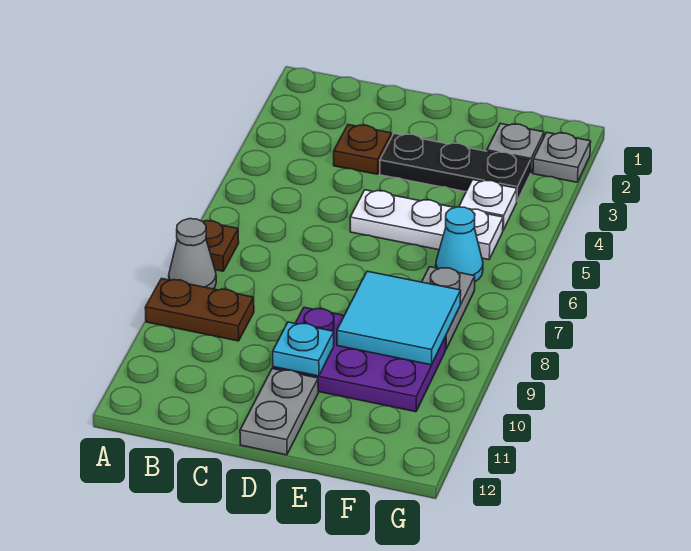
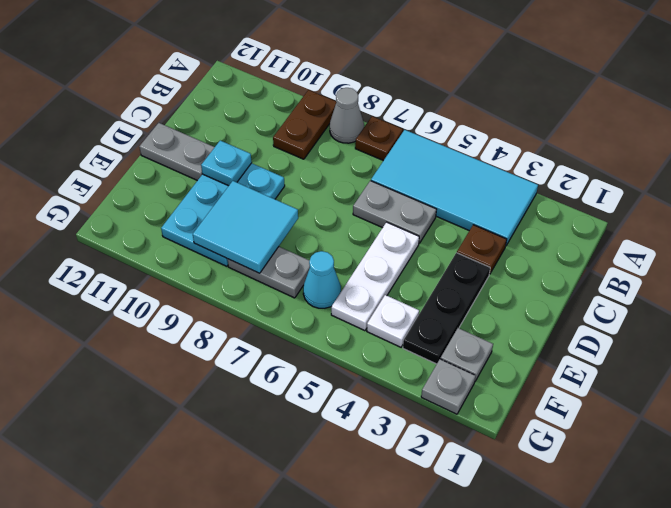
none -> cyan 2x4 tile [371,130,538,246]
none -> grey 1x2 plate [353,181,437,243]
purple 2x3 plate [273,307,446,412] -> cyan 2x3 plate [161,163,285,266]

